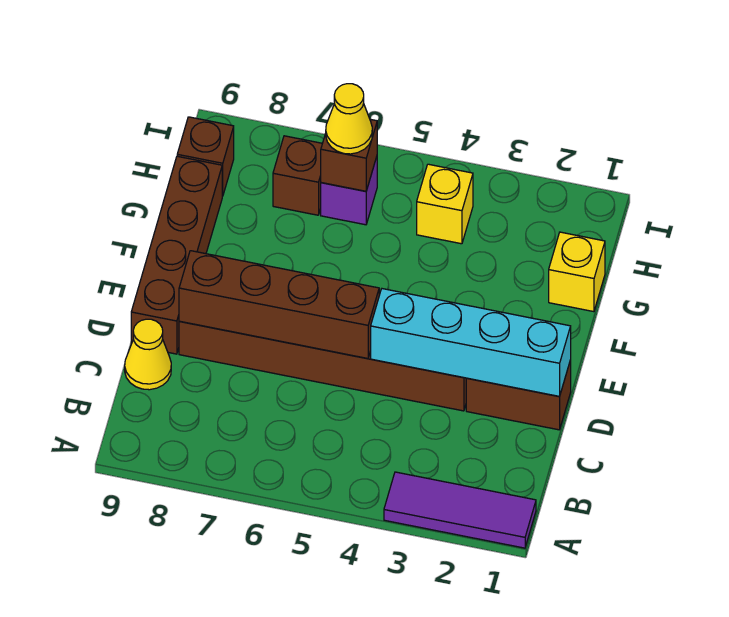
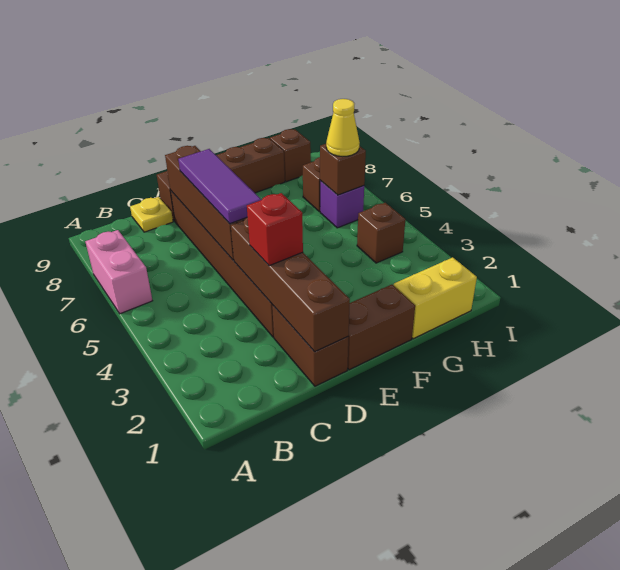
purple 1x3 tile [384,472,536,548] -> purple 1x3 tile moved to [178,149,261,224]
none -> pink 1x2 brick [85,230,152,314]
yellow 1x1 cone [125,319,171,390] -> yellow 1x1 plate [130,197,173,232]
cyan 1x4 brick [371,289,571,396] -> brown 1x4 brick [231,217,350,352]
none -> red 1x1 brick [247,193,303,266]
none -> brown 1x2 brick [348,285,415,370]
yellow 1x1 brick [549,232,605,312] -> yellow 1x2 brick [394,257,477,339]
yellow 1x1 brick [417,164,473,244] -> brown 1x1 brick [357,203,405,263]

